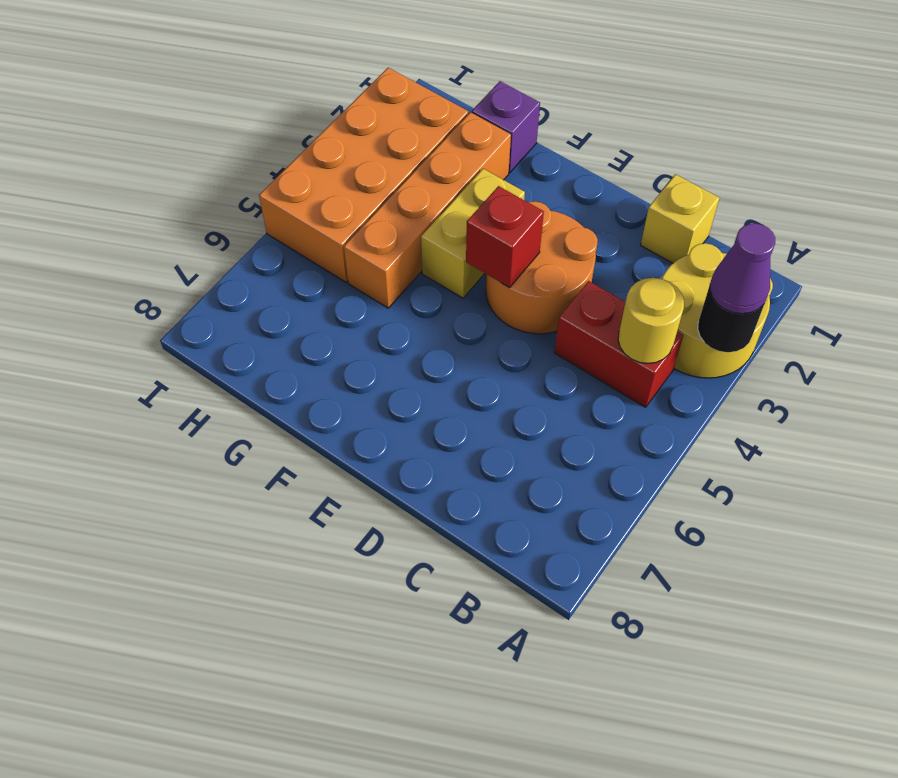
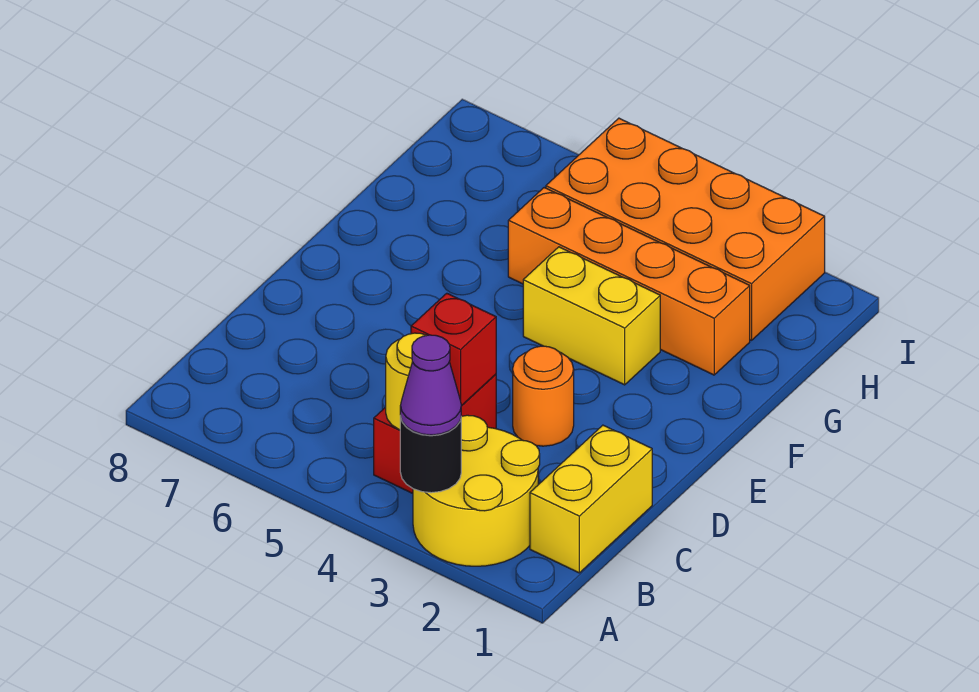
yellow 1x1 brick [641,174,720,263] -> yellow 1x2 brick [530,425,652,573]
orange 2x2 round brick [486,201,598,334] -> orange 1x1 round brick [513,346,574,446]
red 1x1 brick [466,186,544,288] -> red 1x1 brick moved to [411,293,496,406]
purple 1x1 brick [472,81,540,173] -> none

